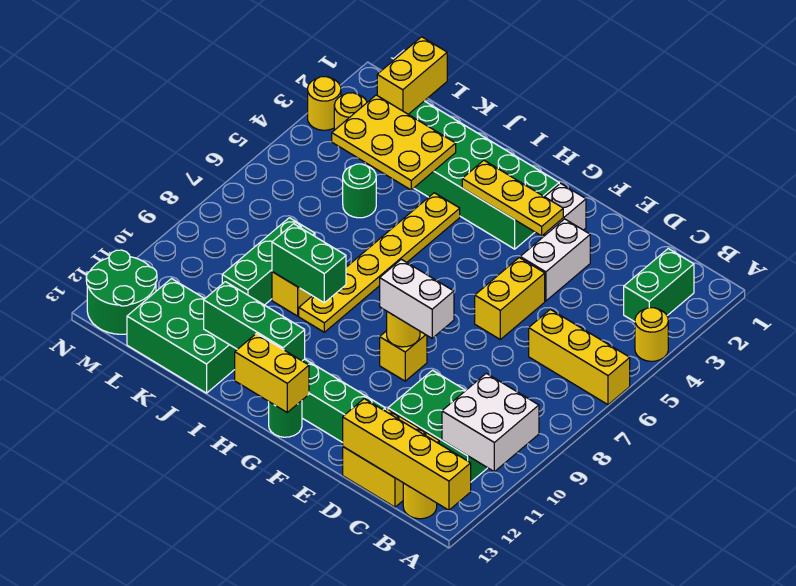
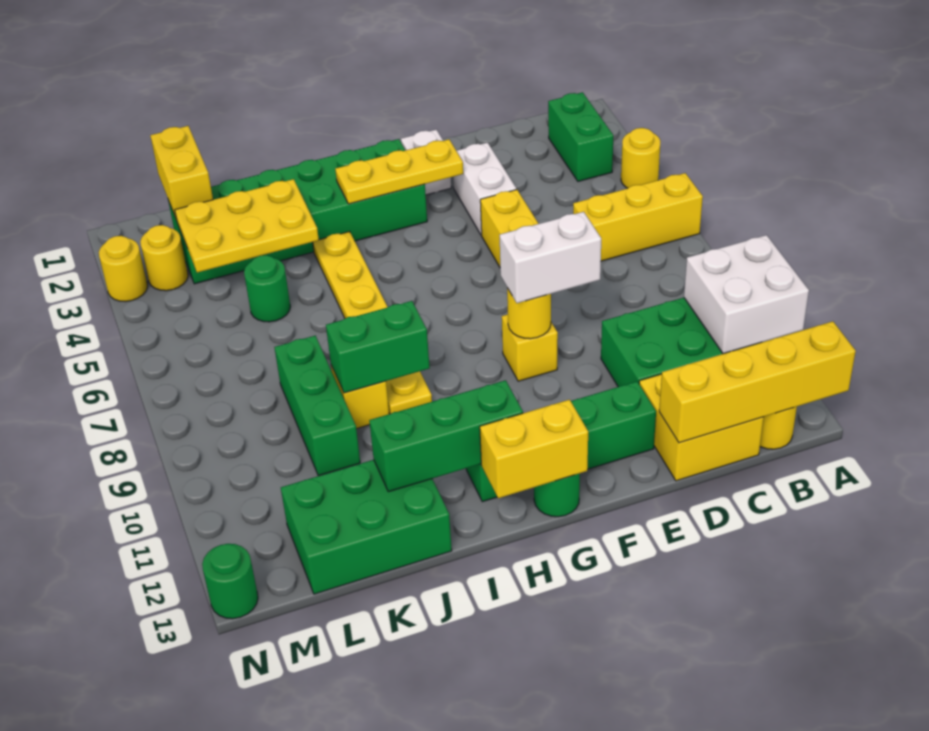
green 2x2 round brick [86,250,157,334] -> green 1x1 round brick [202,544,258,619]

